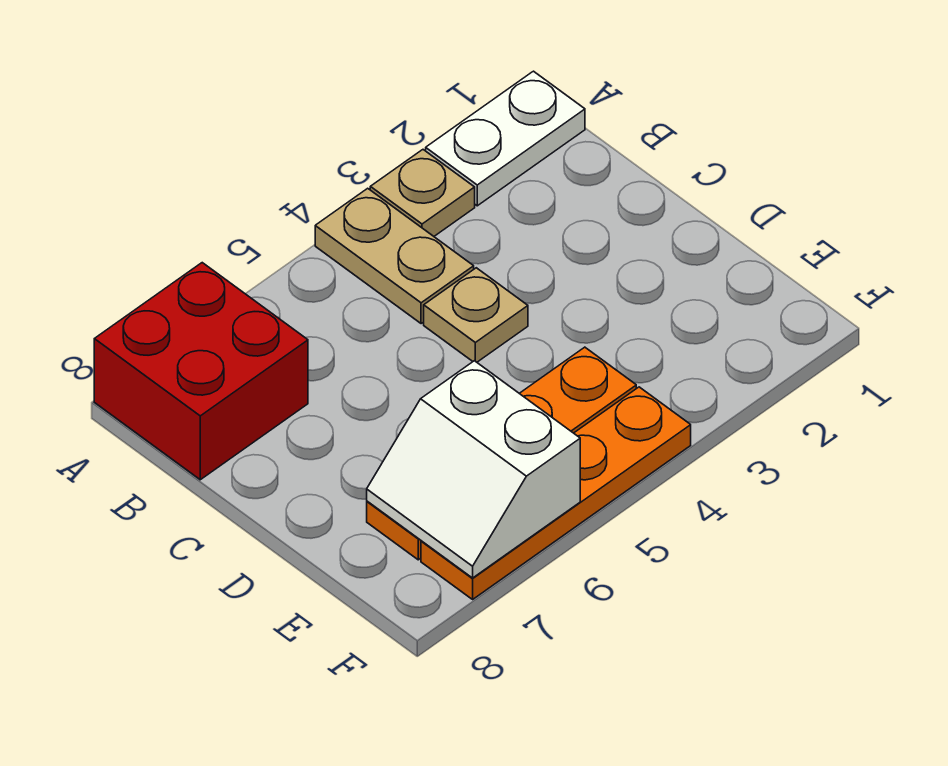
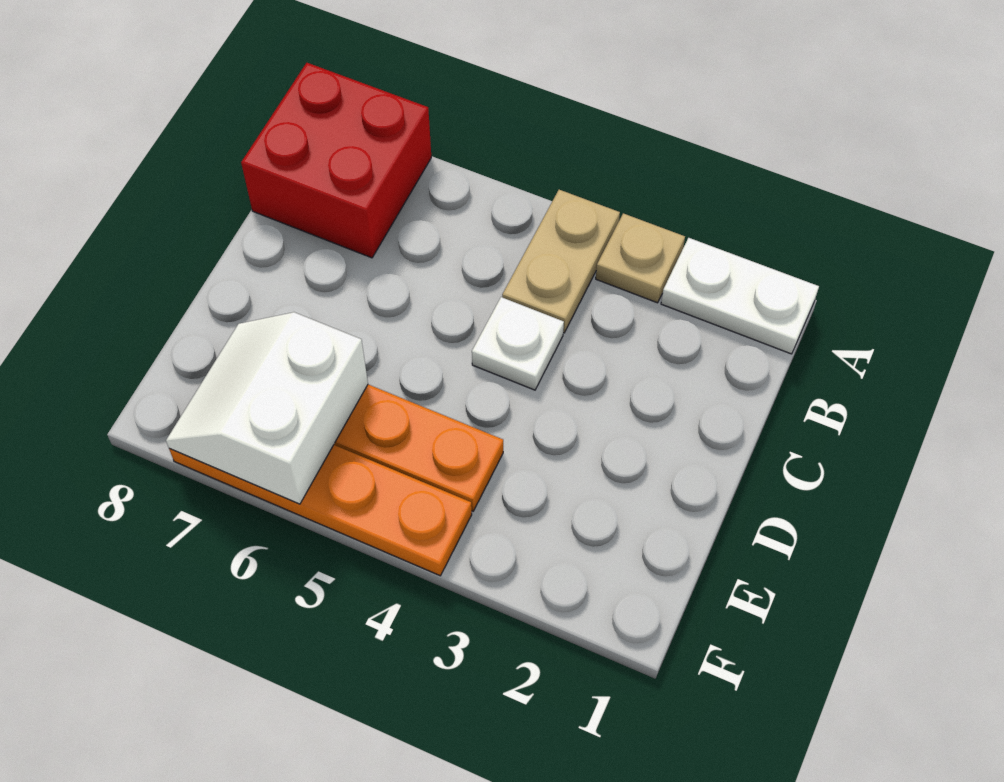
tan 1x1 plate [424,268,528,362] -> white 1x1 plate [472,297,564,390]

